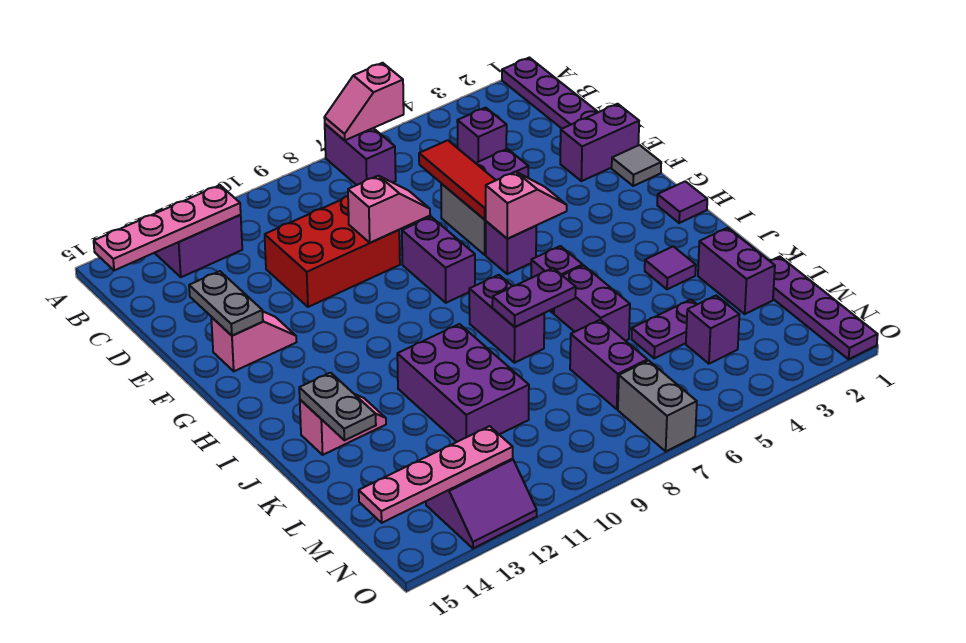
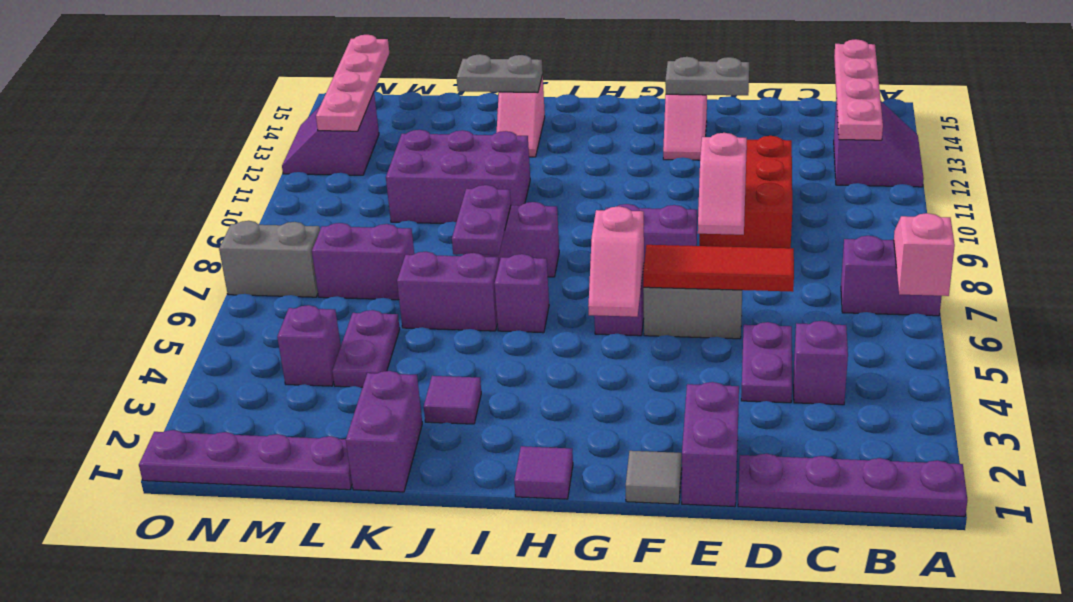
purple 1x2 brick [698,228,775,314] -> purple 1x2 brick turned to [346,371,422,492]

